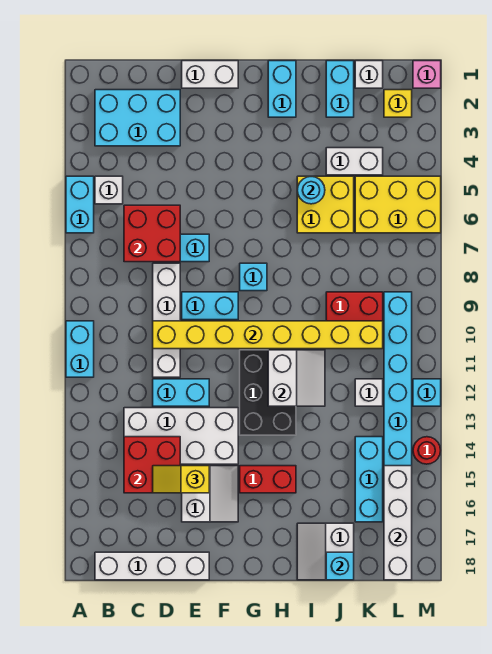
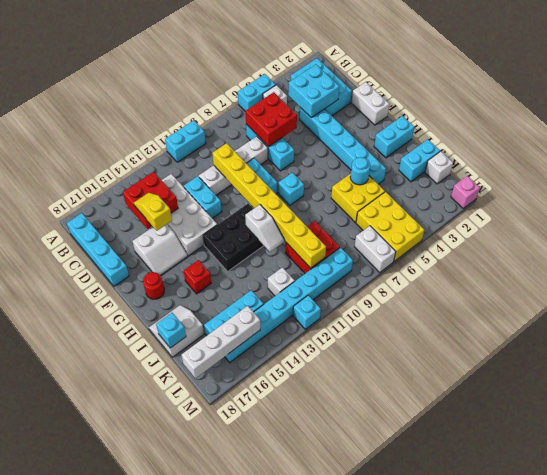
white 1x4 brick [95,552,209,580] -> cyan 1x4 brick [67,213,129,286]
none -> cyan 2x2 brick [288,65,339,117]
none -> cyan 1x6 brick [300,107,386,184]
red 1x2 brick [240,466,296,493] -> red 1x1 brick [184,260,211,294]
white 2x2 slope [268,350,325,406] -> white 1x2 slope [245,205,285,252]
white 1x2 brick [326,148,383,175] -> white 1x2 brick moved to [355,226,396,273]
yellow 1x1 brick [384,90,412,117] -> none
red 1x1 round brick [413,437,441,464] -> red 1x1 round brick moved to [143,272,164,299]

